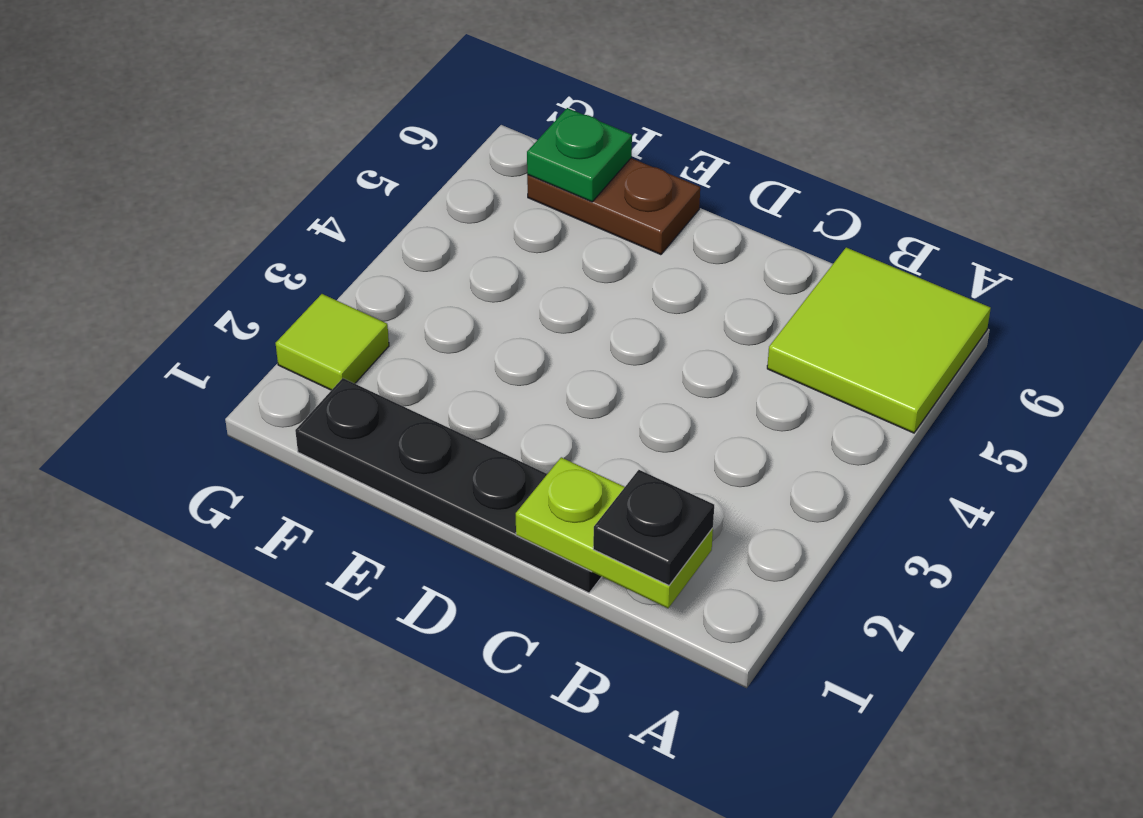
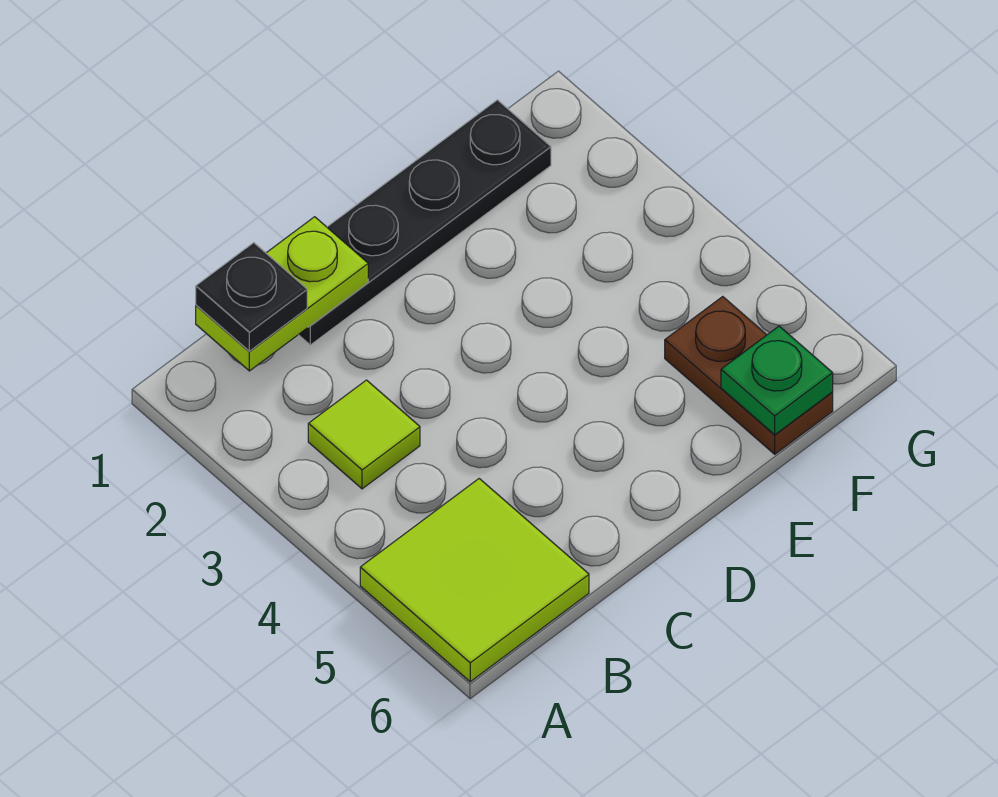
brown 1x2 plate [527,158,700,255] -> brown 1x2 plate turned to [665,297,833,454]
lime 1x1 tile [276,294,389,390] -> lime 1x1 tile moved to [308,380,420,489]

